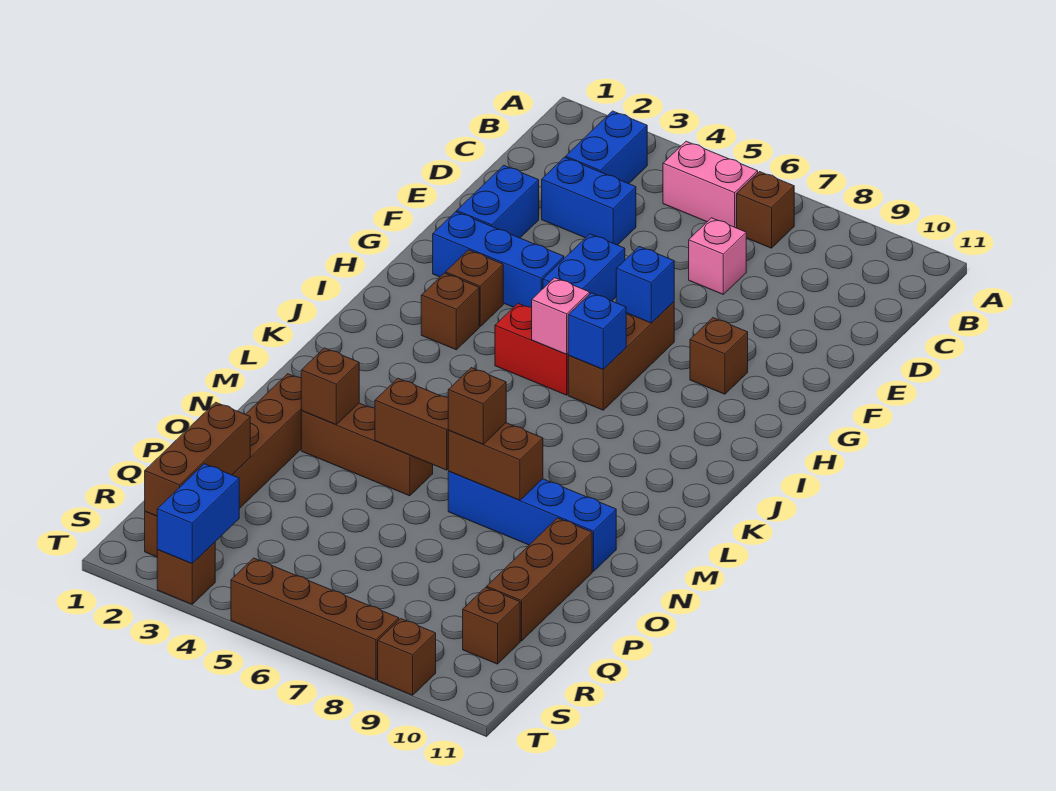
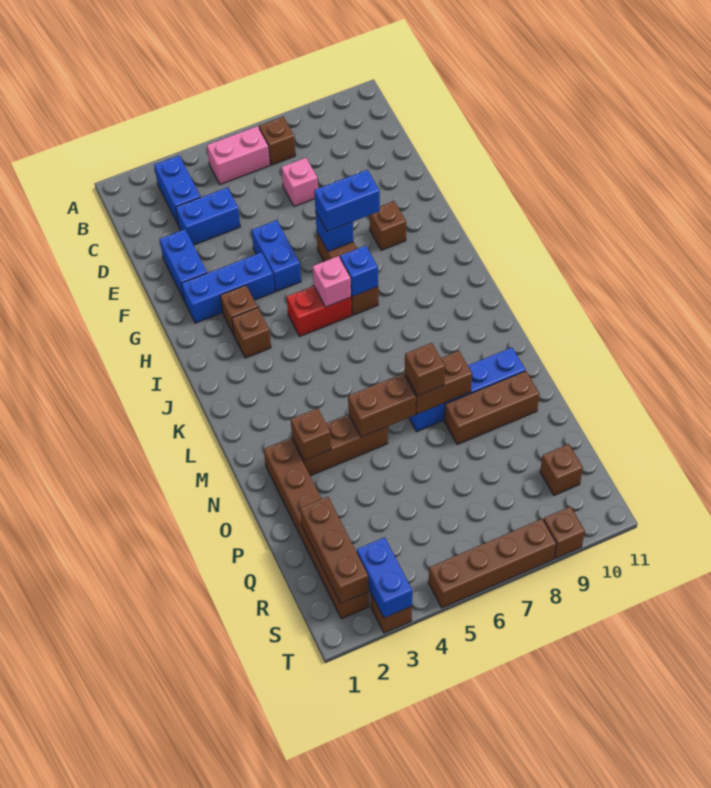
none -> blue 1x2 brick [314,170,380,232]
brown 1x3 brick [487,518,592,641] -> brown 1x3 brick turned to [444,371,539,445]

